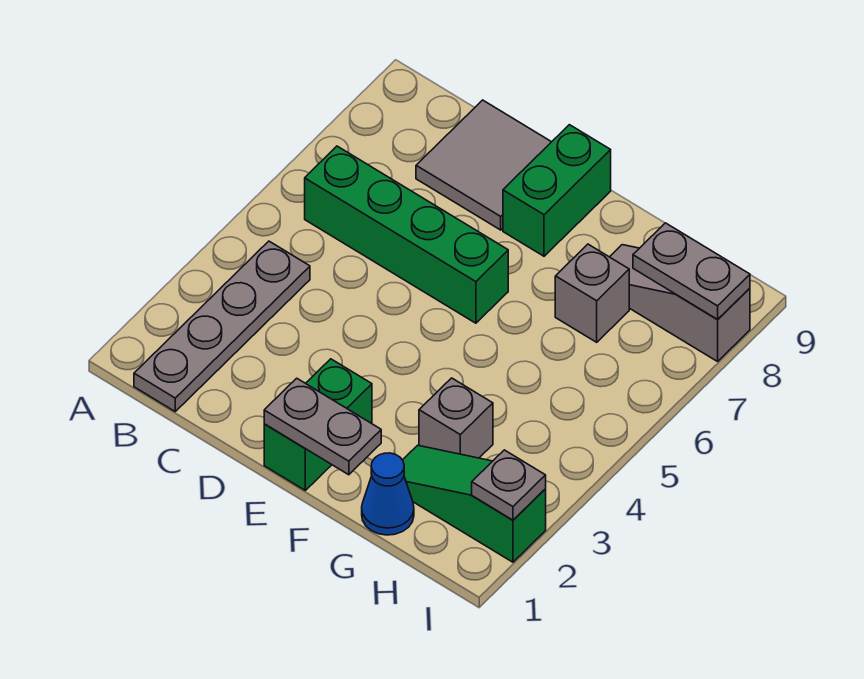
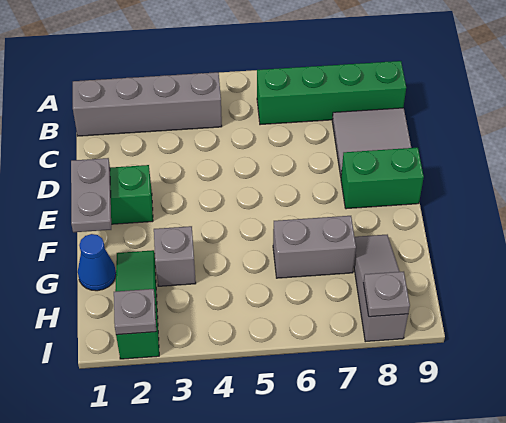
grey 1x4 plate [134,241,310,411] -> grey 1x4 brick [73,72,222,136]
green 1x4 brick [305,146,508,323] -> green 1x4 brick turned to [257,61,406,125]
grey 1x1 brick [555,244,629,342] -> grey 1x2 brick [273,216,356,278]
grey 1x2 plate [633,223,750,319] -> grey 1x1 plate [363,272,410,317]

